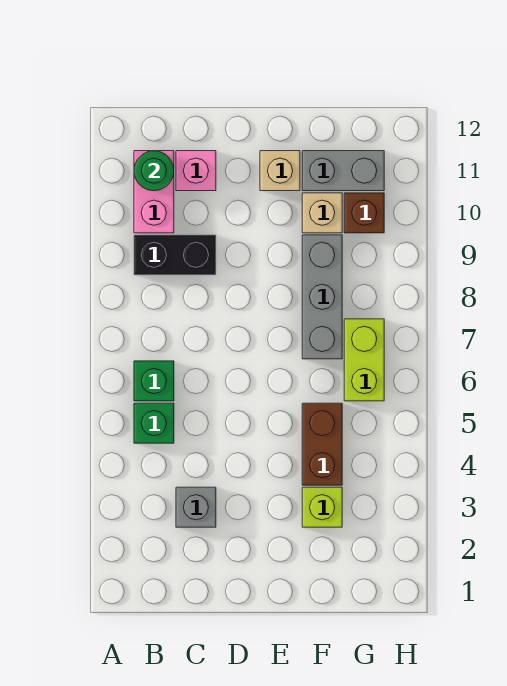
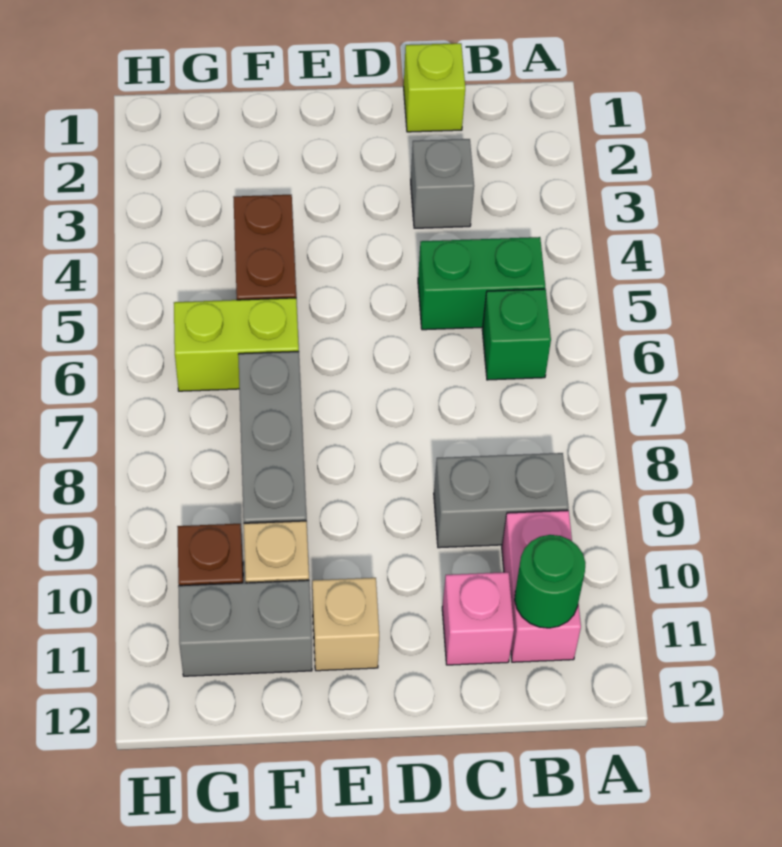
green 1x1 brick [134,403,174,443] -> green 1x2 brick [418,237,545,330]
black 1x2 brick [134,235,216,275] -> grey 1x2 brick [434,453,569,548]
lime 1x1 brick [302,487,342,527] -> lime 1x1 brick moved to [404,43,465,132]
lime 1x2 brick [344,319,384,401] -> lime 1x2 brick turned to [174,298,299,391]

